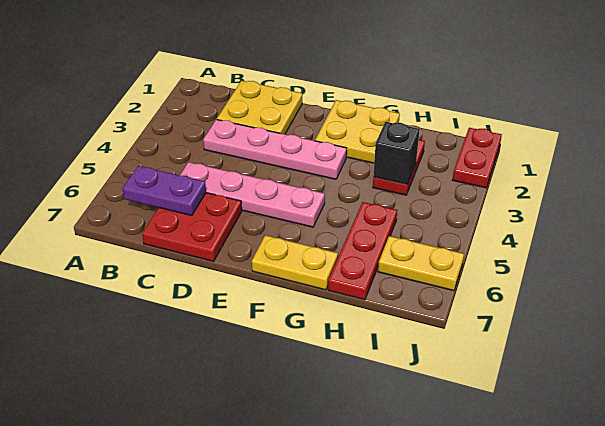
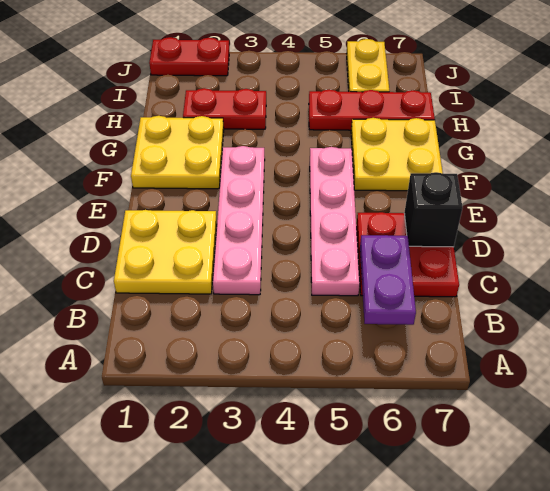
yellow 1x2 plate [252,235,338,290] -> yellow 2x2 plate [351,118,443,191]
black 1x1 brick [373,122,420,184] -> black 1x1 brick moved to [404,172,463,247]

